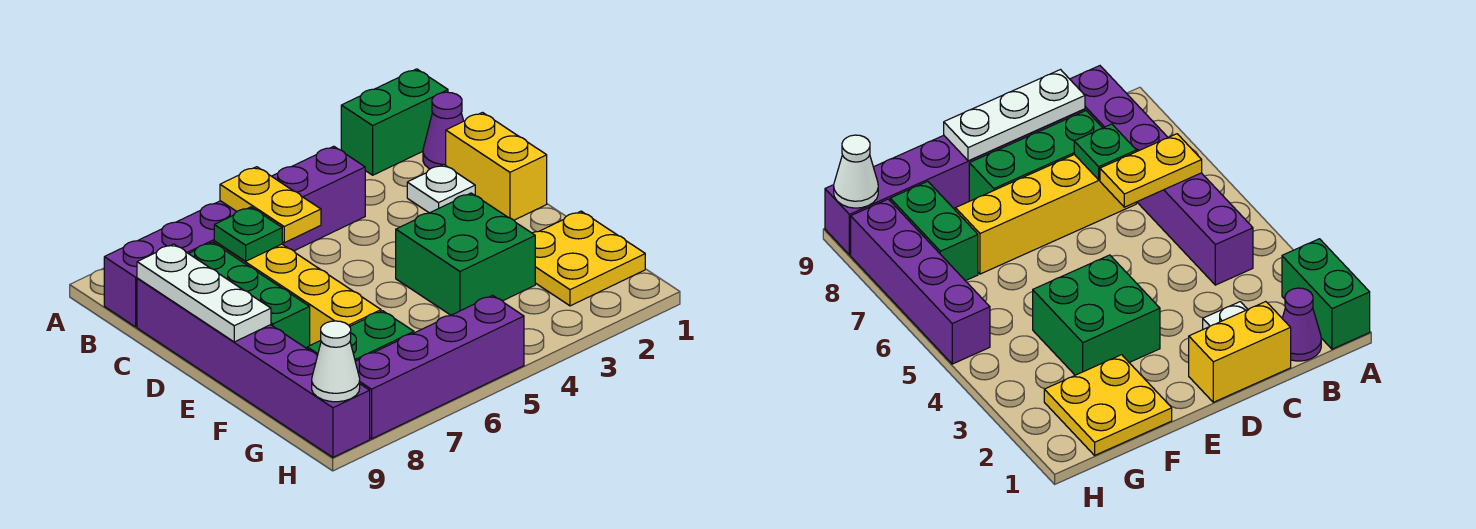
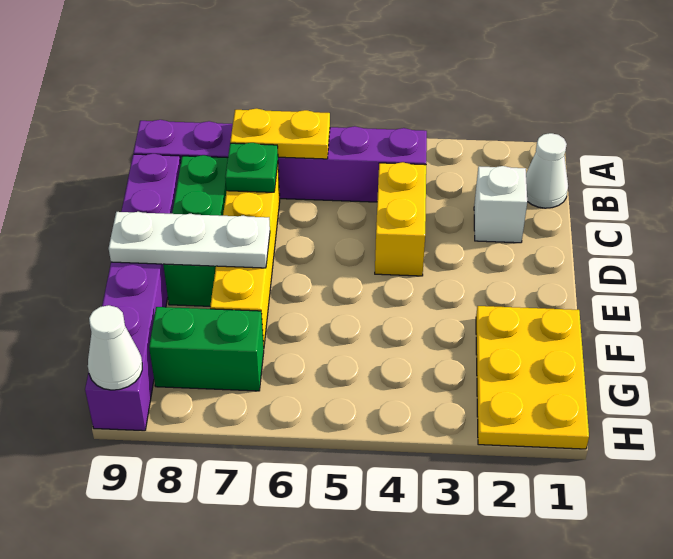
green 1x2 brick [341,69,448,175] -> none
purple 1x1 cone [423,92,463,169] -> white 1x1 cone [526,133,568,208]
yellow 1x2 plate [220,167,321,243] -> yellow 1x2 plate turned to [230,109,330,159]
yellow 1x2 brick [446,113,547,220] -> yellow 1x2 brick moved to [375,162,426,276]
white 1x1 plate [407,164,475,213] -> white 1x1 brick [474,166,527,243]
white 1x3 plate [137,244,271,342] -> white 1x3 plate turned to [109,212,270,268]
green 2x2 brick [396,193,535,315] -> none
yellow 2x2 plate [532,211,645,306] -> yellow 2x3 plate [476,306,589,449]
purple 1x4 brick [355,295,524,439] -> none

